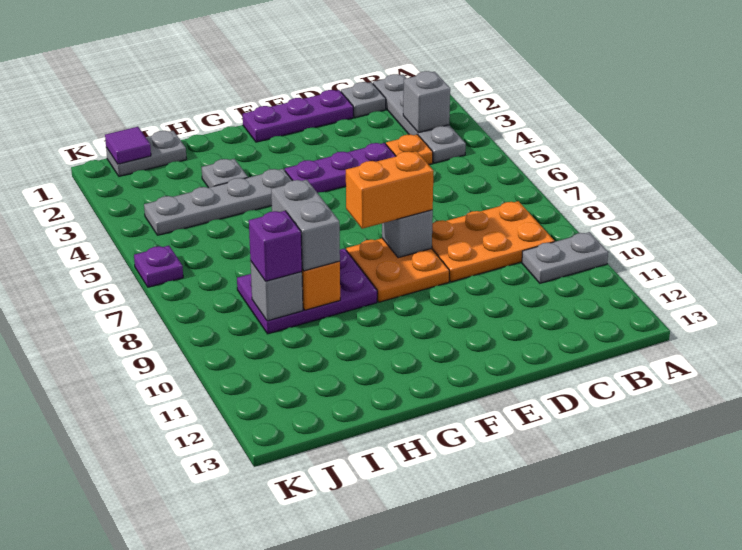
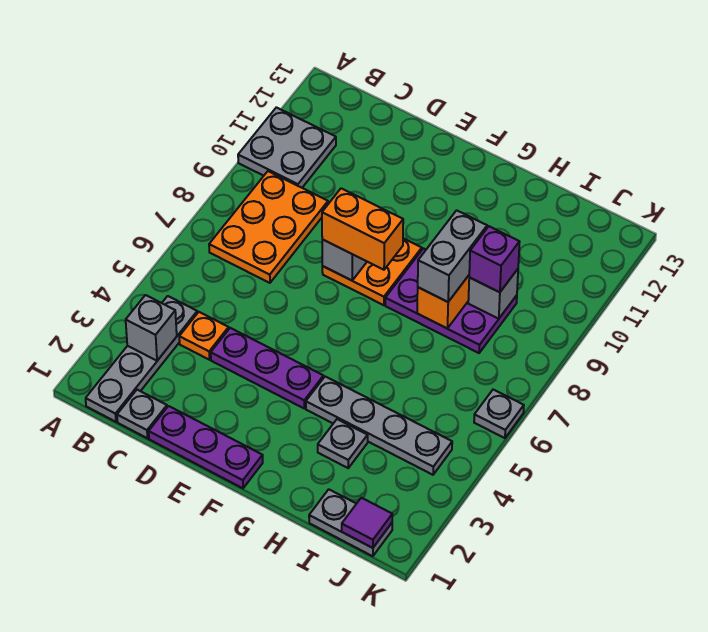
grey 1x2 plate [522,232,608,283] -> grey 2x2 plate [238,107,336,188]
orange 2x3 plate [432,201,554,282] -> orange 2x3 plate turned to [209,171,328,283]
purple 1x1 plate [134,246,183,287] -> grey 1x1 plate [474,390,524,438]

